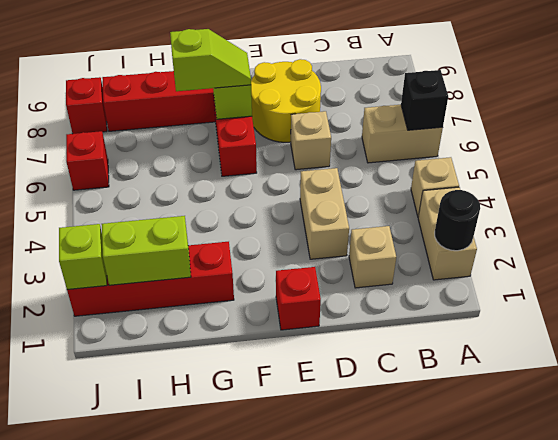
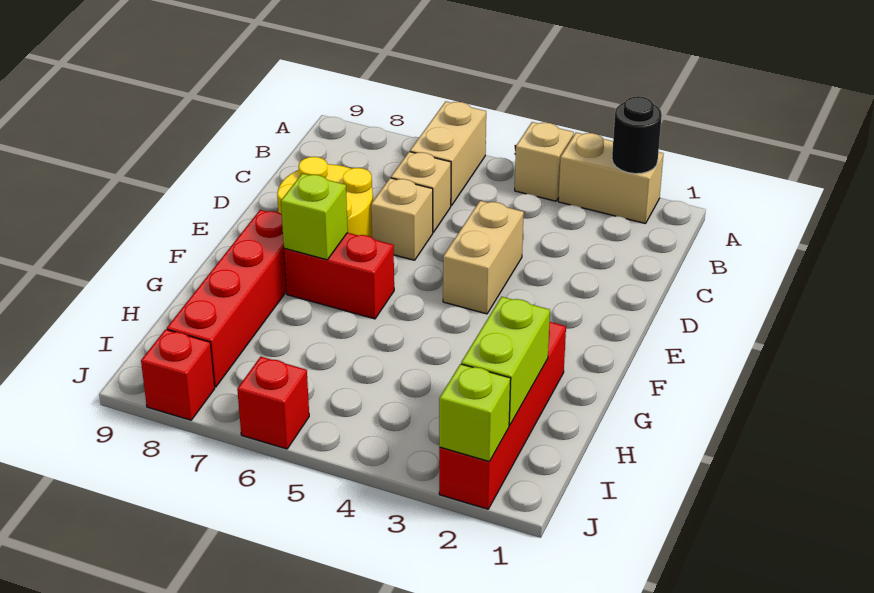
black 1x1 brick [401,70,448,130] -> none
tan 1x1 brick [349,226,396,288] -> tan 1x1 brick moved to [391,152,451,232]
tan 1x2 brick [300,168,349,259] -> tan 1x2 brick turned to [443,201,524,314]
red 1x1 brick [276,267,321,330] -> none
lime 1x2 slope [170,29,251,91] -> none

